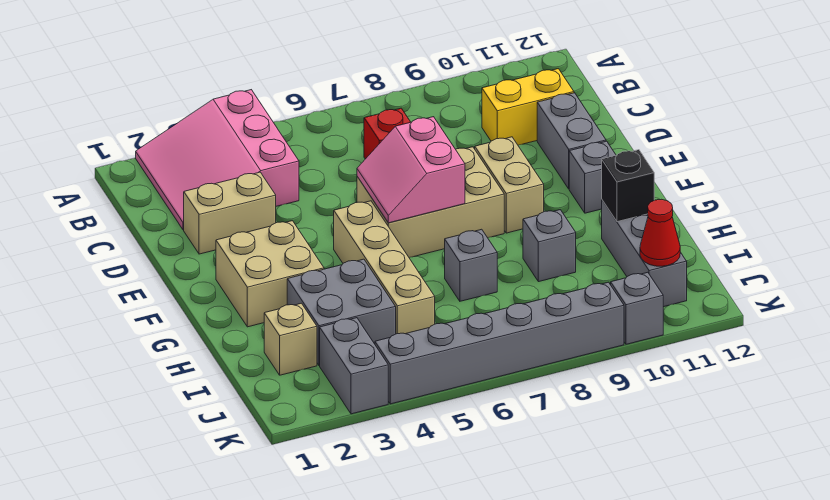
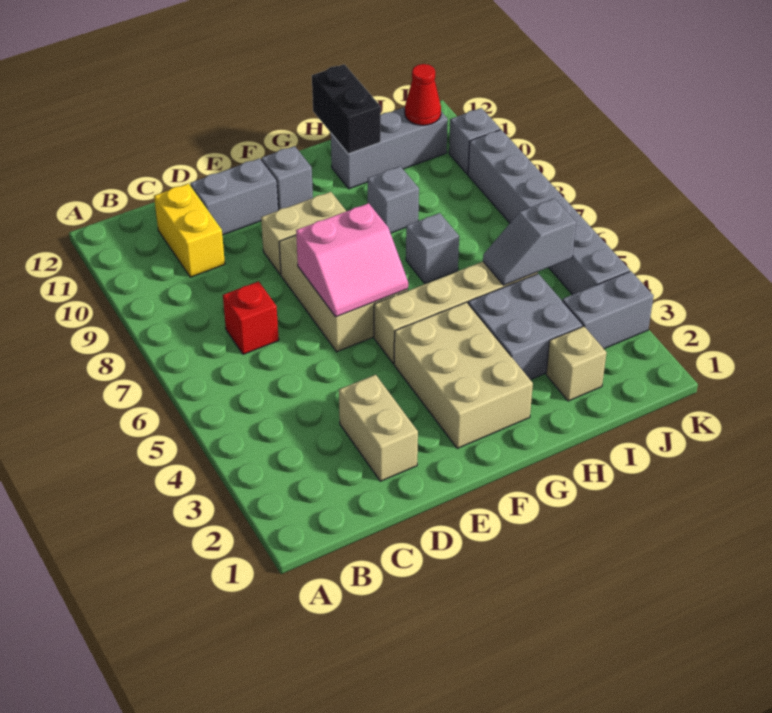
pink 3x3 slope [136,90,299,230] -> none
tan 2x2 brick [216,221,324,327] -> tan 2x3 brick [394,302,533,448]
black 1x1 brick [602,150,654,222] -> black 1x2 brick [312,64,381,154]
none -> grey 1x2 slope [483,198,576,285]

